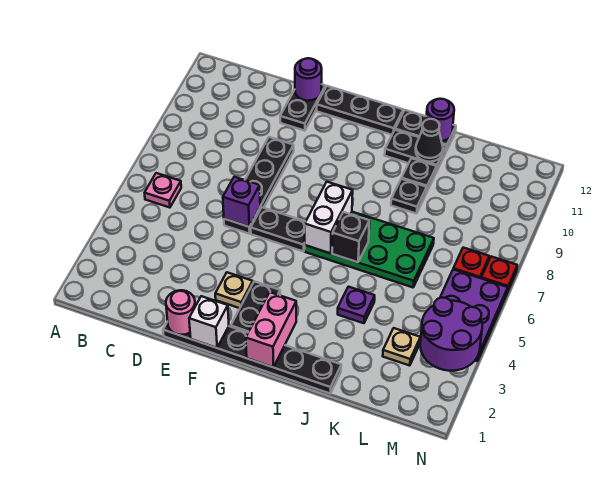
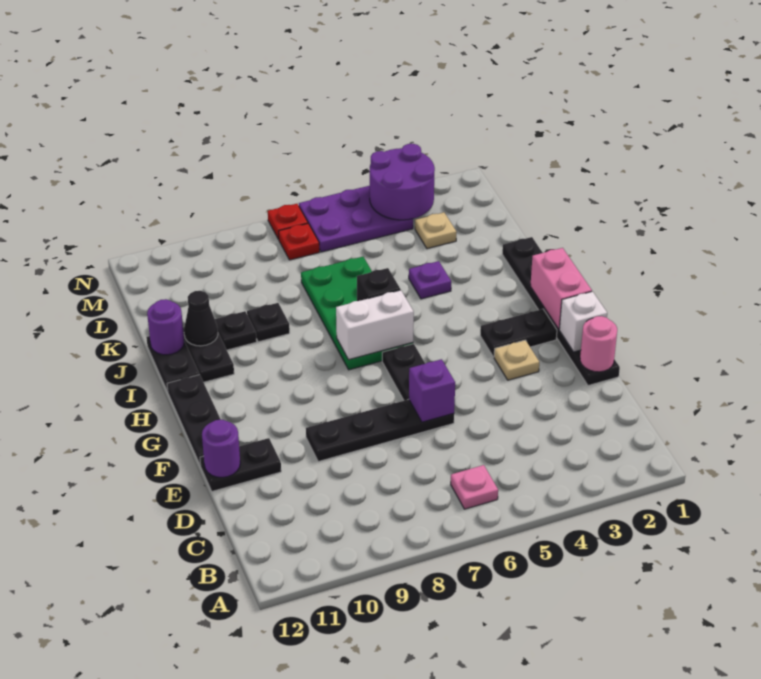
pink 1x2 brick [246,292,296,367] -> pink 1x2 brick turned to [530,248,592,329]

